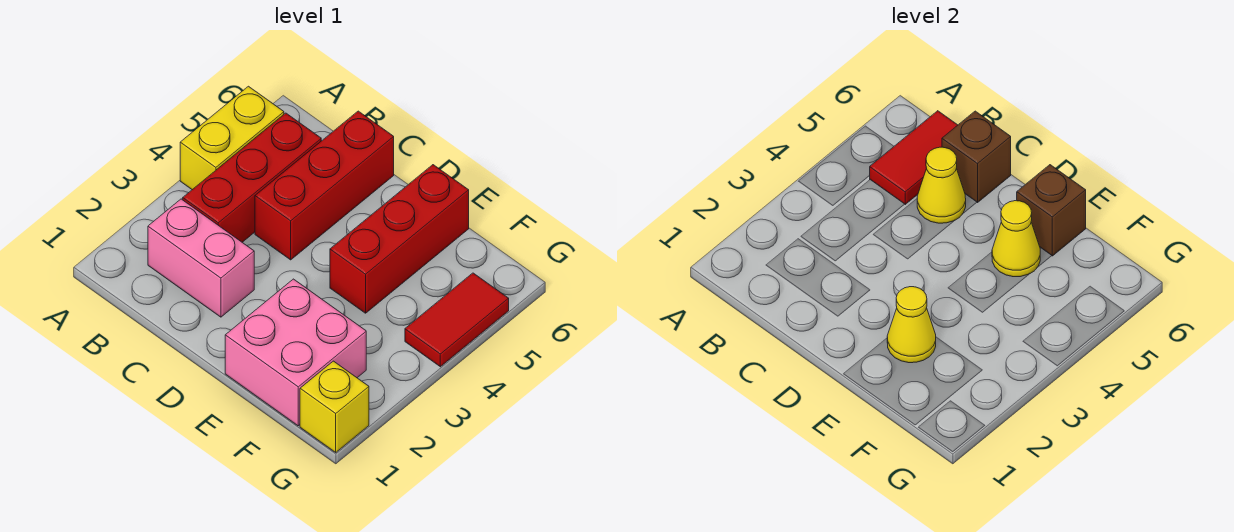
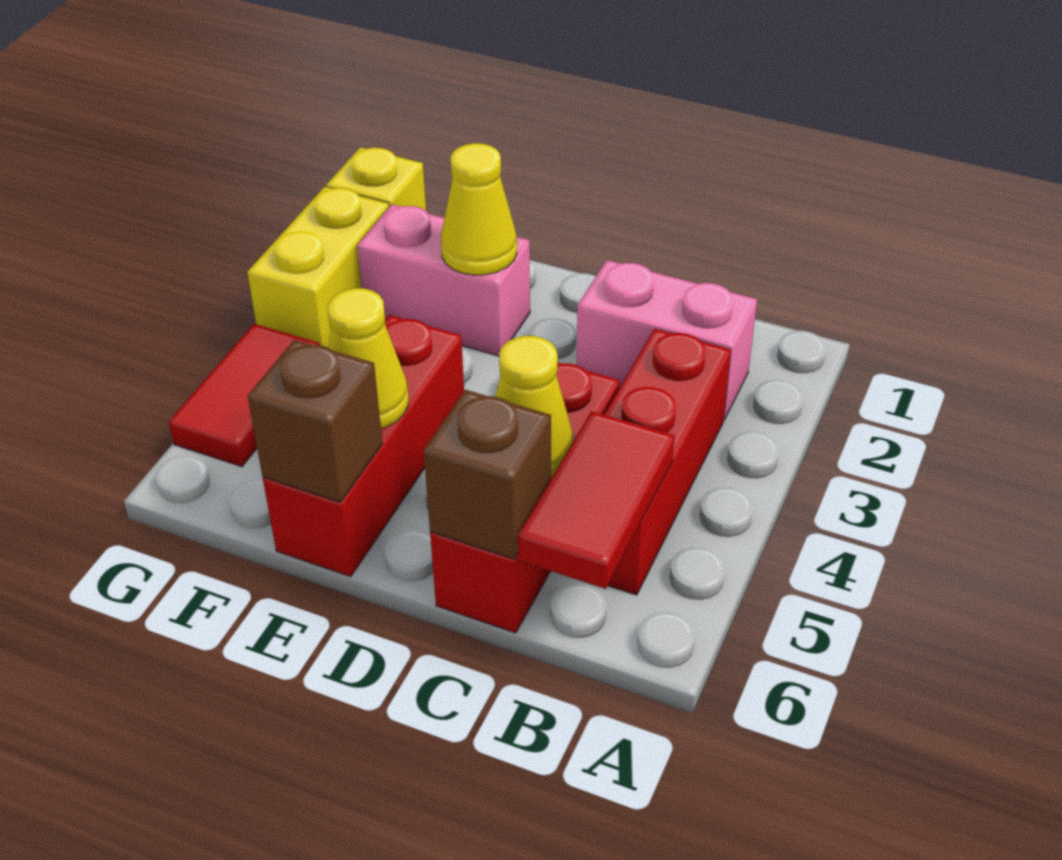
yellow 1x2 brick [180,86,284,190] -> yellow 1x2 brick moved to [247,187,389,348]
pink 2x2 brick [225,279,366,426] -> pink 1x2 brick [357,205,530,356]

